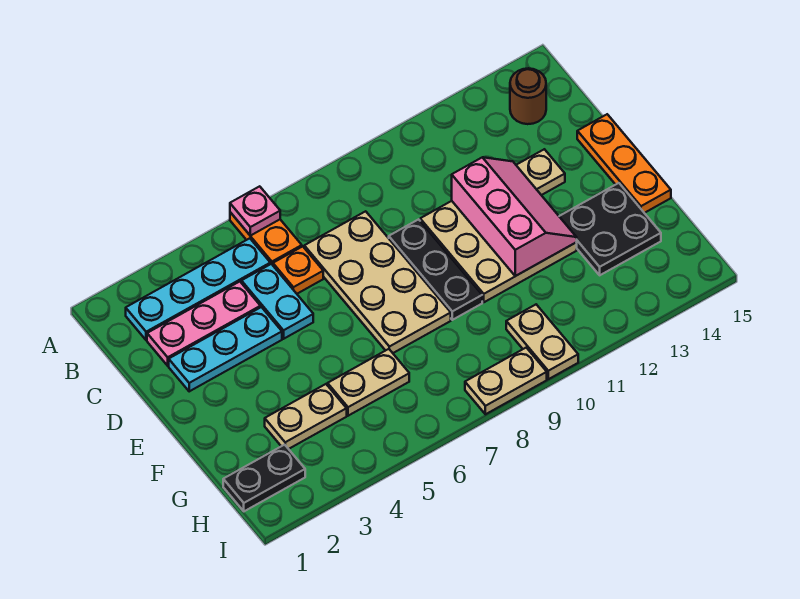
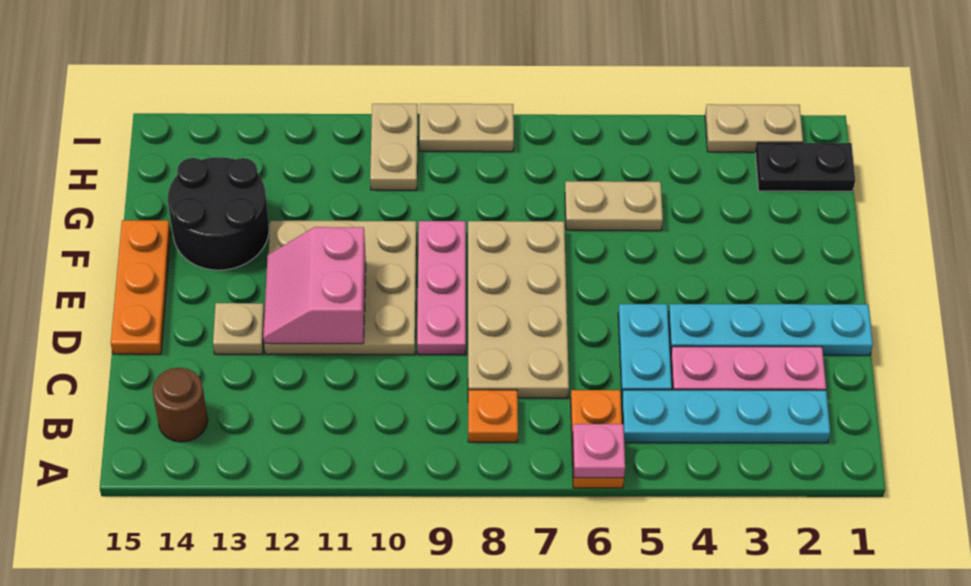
orange 1x1 plate [273,246,323,294] -> orange 1x1 plate moved to [468,390,518,442]
cyan 1x3 plate [169,307,282,391] -> cyan 1x4 plate [668,304,873,355]
black 1x3 plate [389,219,482,320] -> pink 1x3 plate [417,221,466,355]
pink 2x3 slope [452,157,577,276] -> pink 2x2 slope [263,227,366,344]
black 2x2 plate [559,183,661,275] -> black 2x2 round brick [168,157,269,270]
tan 1x2 plate [265,384,347,449] -> tan 1x2 plate moved to [705,104,803,152]

